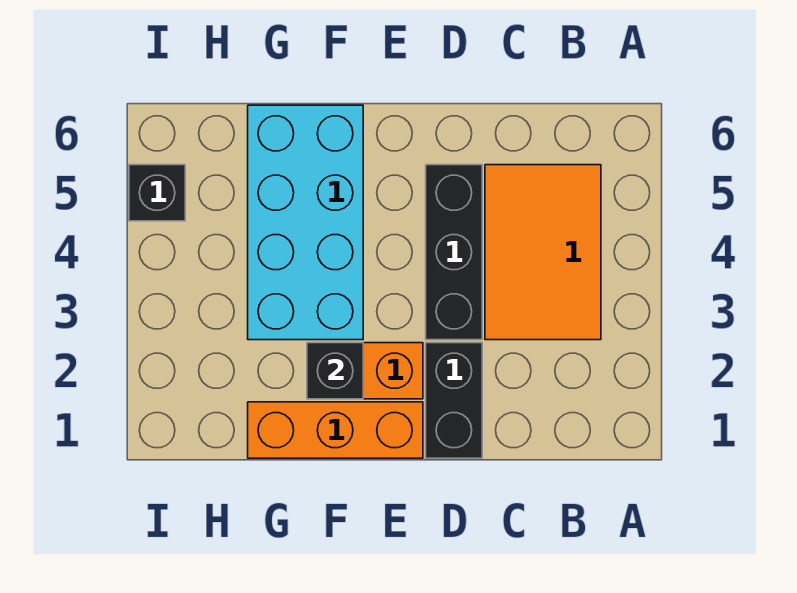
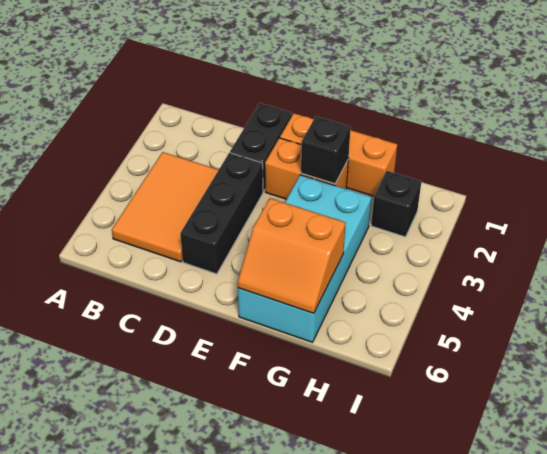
none -> orange 2x2 slope [238,198,346,313]
black 1x1 brick [129,165,185,221] -> black 1x1 brick moved to [371,171,421,237]

